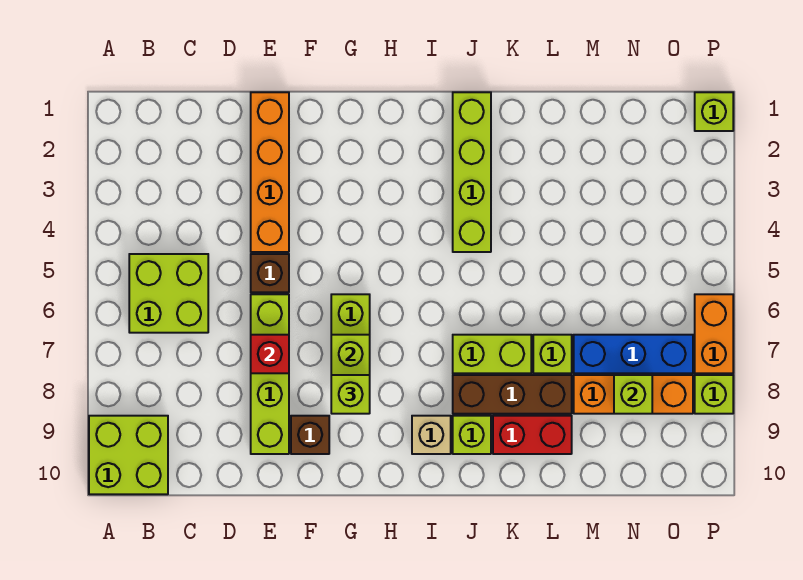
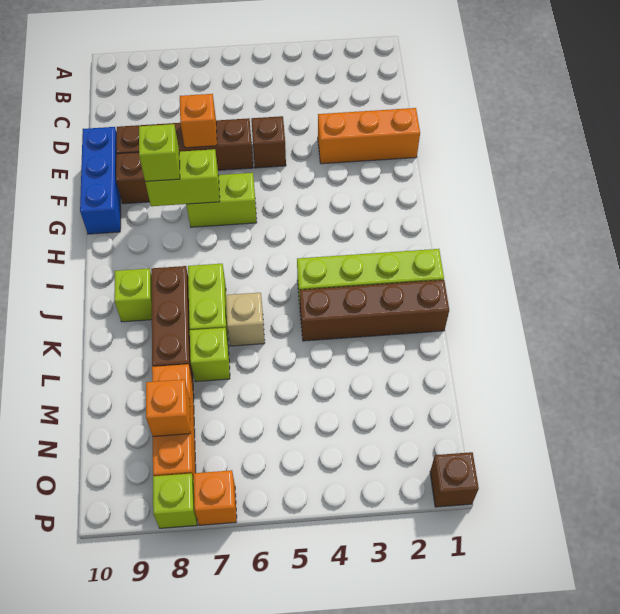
lime 2x2 brick [89,416,168,494] -> none
lime 2x2 brick [129,254,208,333] -> none
orange 1x4 brick [251,92,289,252] -> orange 1x3 brick [318,108,420,164]
lime 1x4 brick [251,294,289,454] -> brown 1x4 brick [116,118,253,170]
red 1x1 brick [251,335,289,373] -> orange 1x1 brick [180,94,217,148]
tan 1x1 brick [412,416,451,454] -> tan 1x1 brick moved to [226,293,265,346]
none -> brown 1x4 brick [300,280,449,341]
red 1x2 brick [493,416,572,454] -> none
blue 1x3 brick [574,335,693,373] -> blue 1x3 brick moved to [80,127,121,234]
lime 1x1 brick [614,375,652,414] -> orange 1x1 brick [146,379,191,436]
lime 1x1 brick [695,92,733,131] -> brown 1x1 brick [430,452,479,507]
orange 1x2 brick [695,294,733,373] -> orange 1x1 brick [194,470,237,525]

